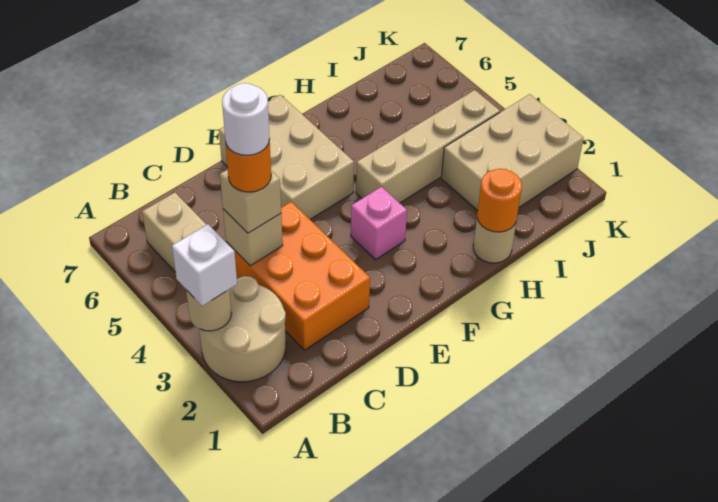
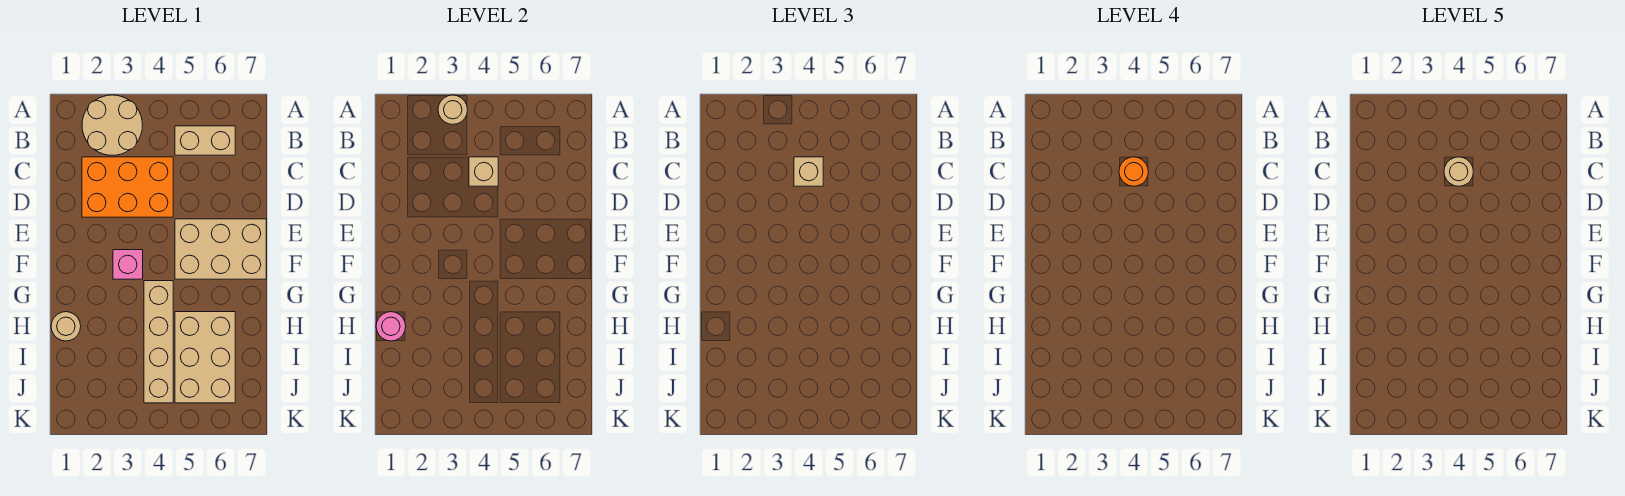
white 1x1 brick [172,224,237,306] -> none
white 1x1 round brick [222,83,270,155] -> tan 1x1 round brick [1444,157,1473,186]
orange 1x1 round brick [477,169,522,232] -> pink 1x1 round brick [376,312,406,341]
tan 2x3 brick [441,94,584,211] -> tan 2x3 brick moved to [175,312,235,403]

